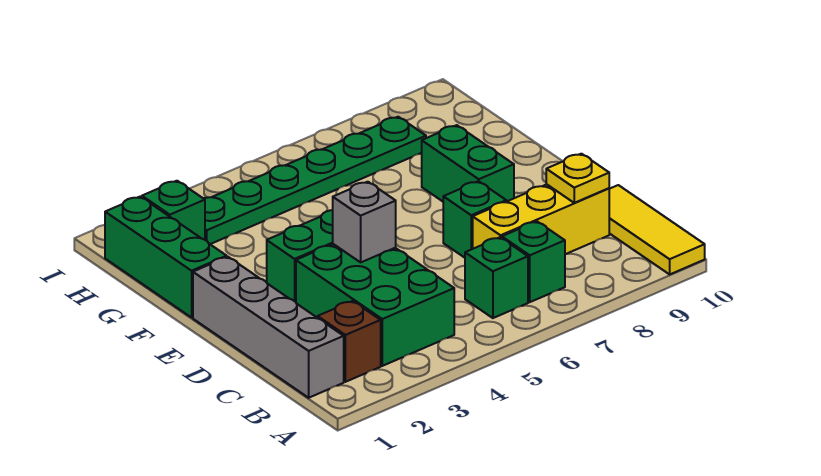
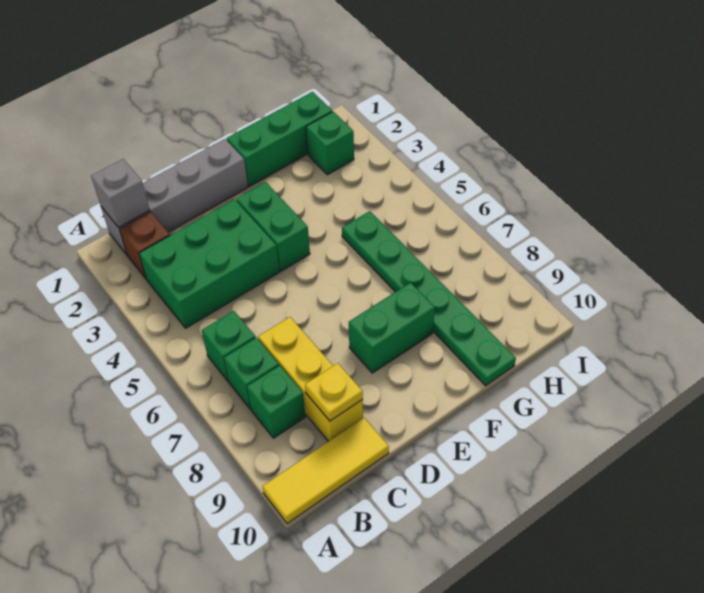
grey 1x1 brick [333,182,396,262] -> grey 1x1 brick moved to [91,159,150,228]
green 1x1 brick [443,181,506,258] -> green 1x1 brick moved to [247,366,306,438]
green 1x6 plate [203,117,426,244] -> green 1x6 plate moved to [342,211,516,386]

